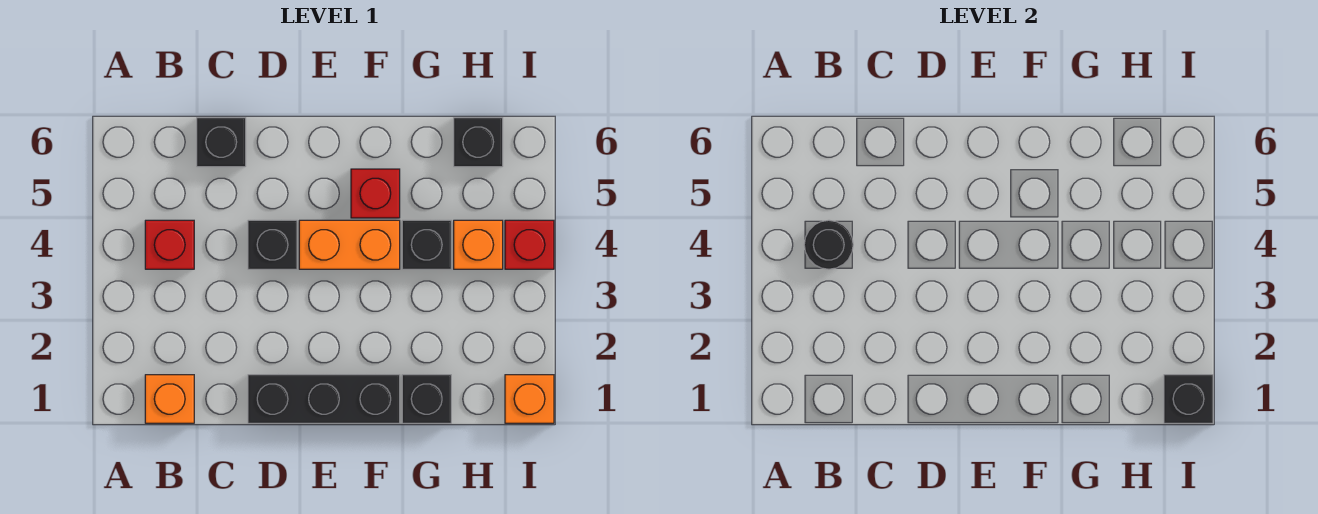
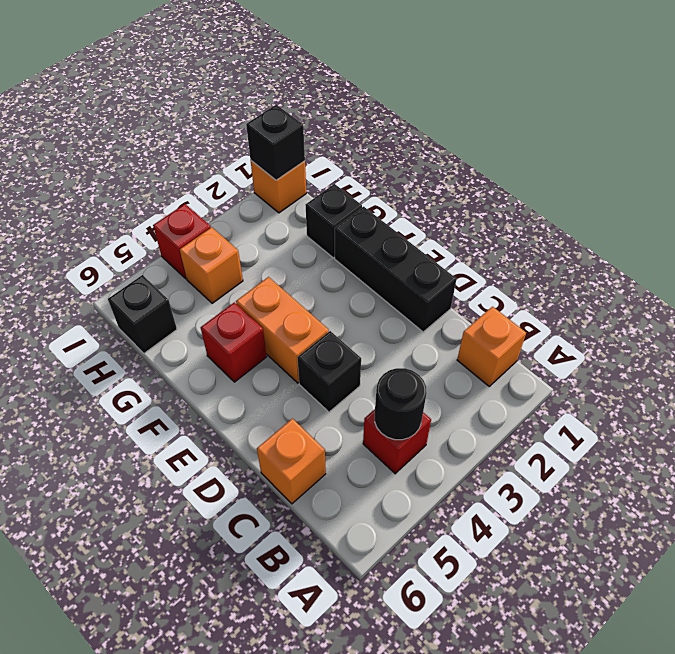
black 1x1 brick [197,118,246,167] -> orange 1x1 brick [257,419,326,504]
black 1x1 brick [402,220,451,269] -> none

